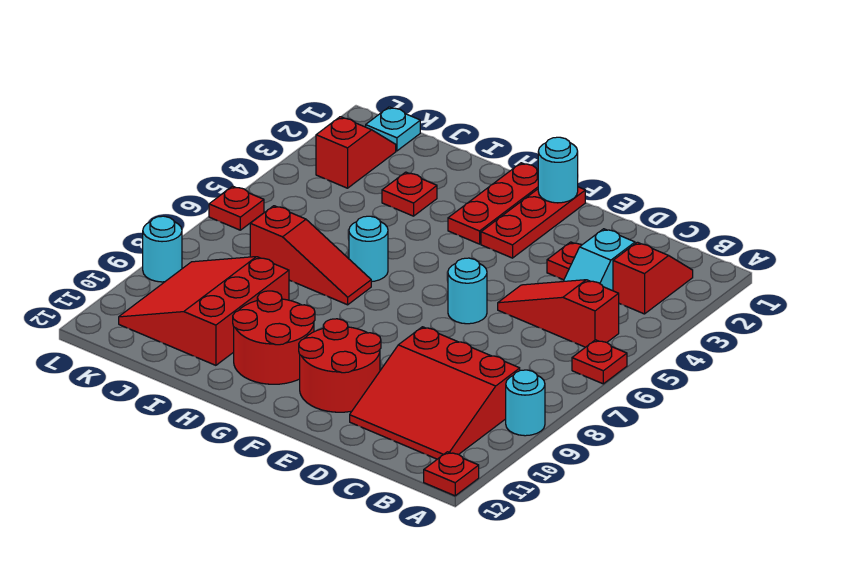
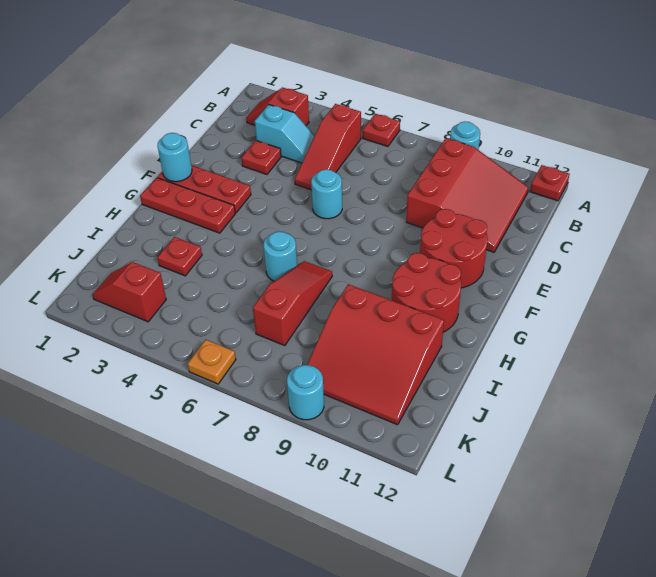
cyan 1x1 plate [366,107,420,151] -> none
red 1x1 plate [209,186,264,230] -> orange 1x1 plate [188,340,236,384]

